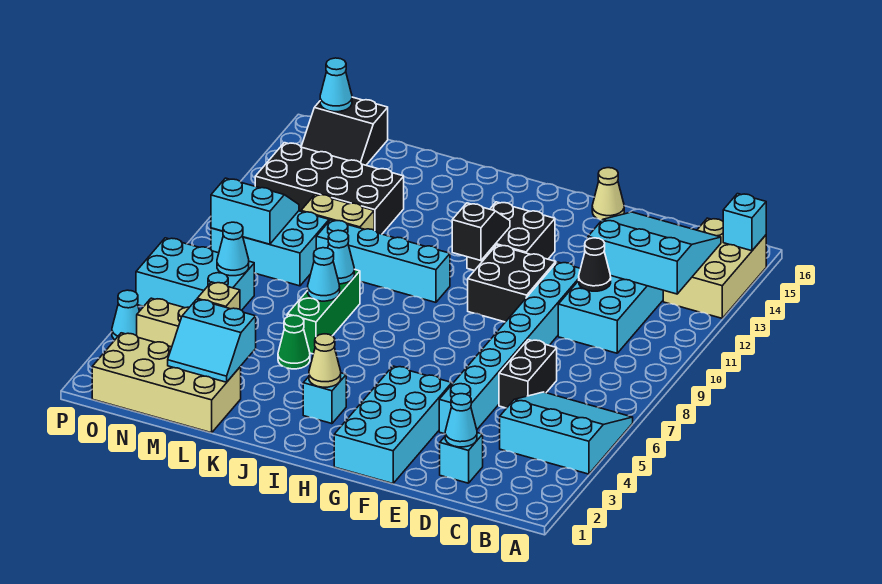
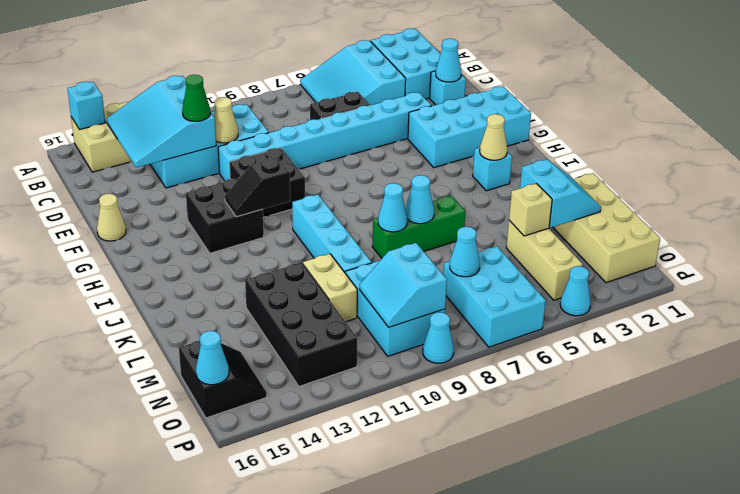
none -> cyan 2x3 brick [371,29,440,99]
black 1x1 cone [579,238,611,291] -> tan 1x1 cone [214,97,238,143]
green 1x1 cone [278,315,310,369] -> green 1x1 cone moved to [182,75,210,121]
none -> cyan 1x1 cone [423,312,454,363]

